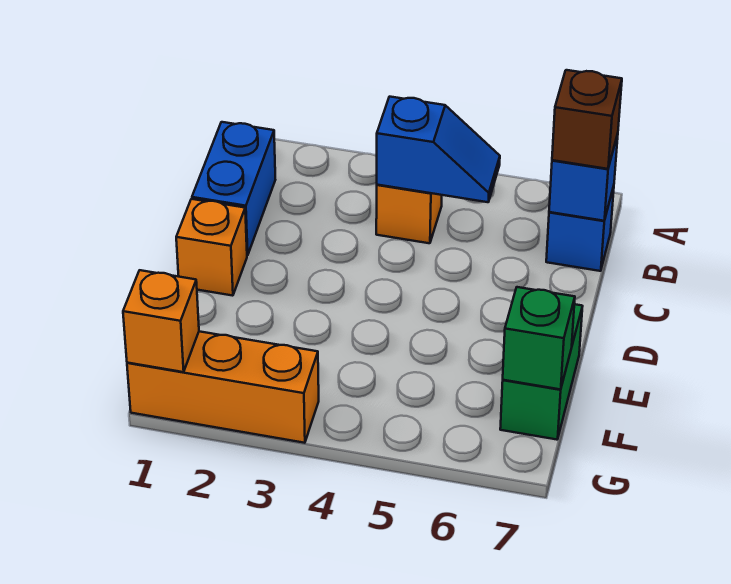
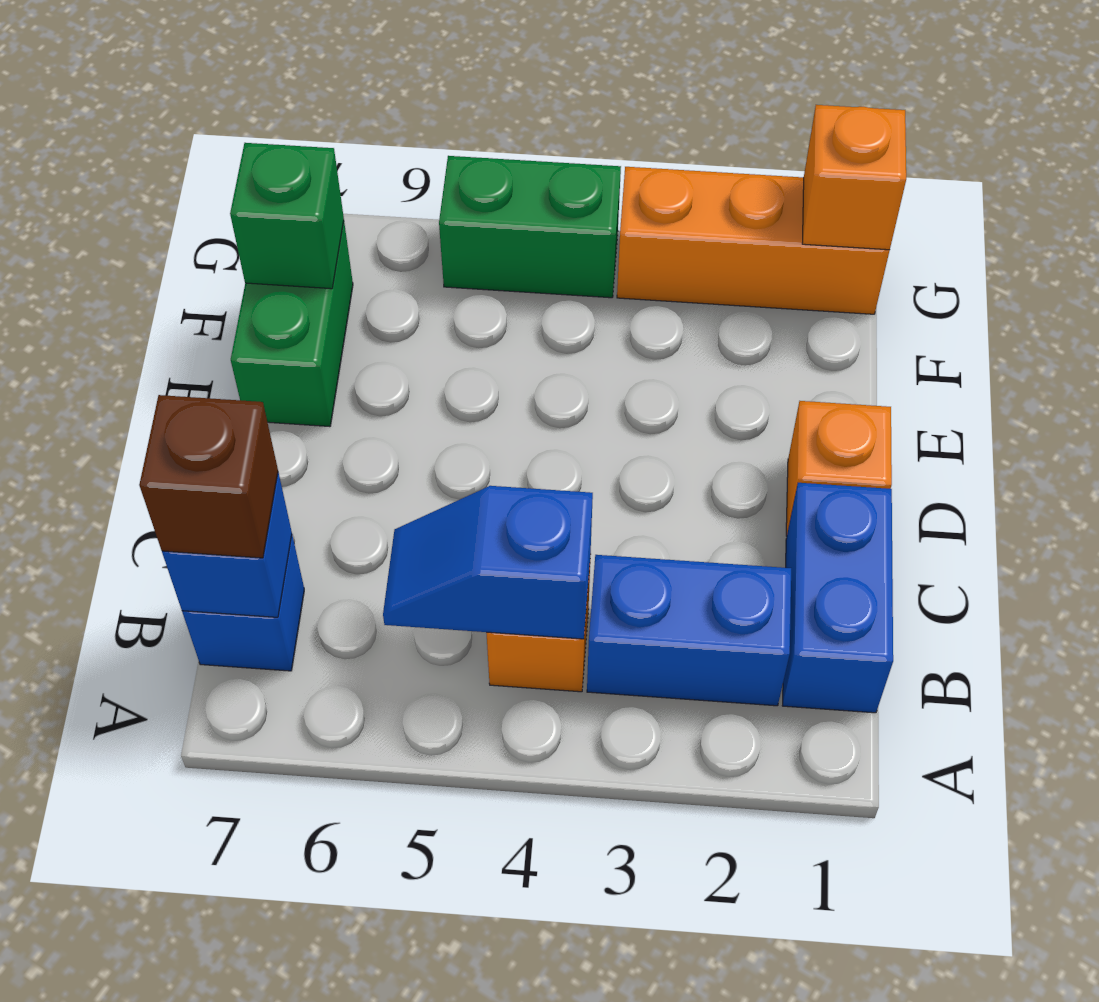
none -> blue 1x2 brick [587,555,791,706]
none -> green 1x2 brick [439,156,621,298]

